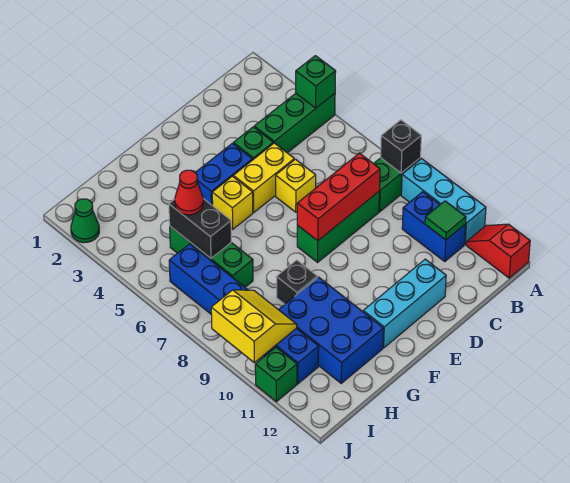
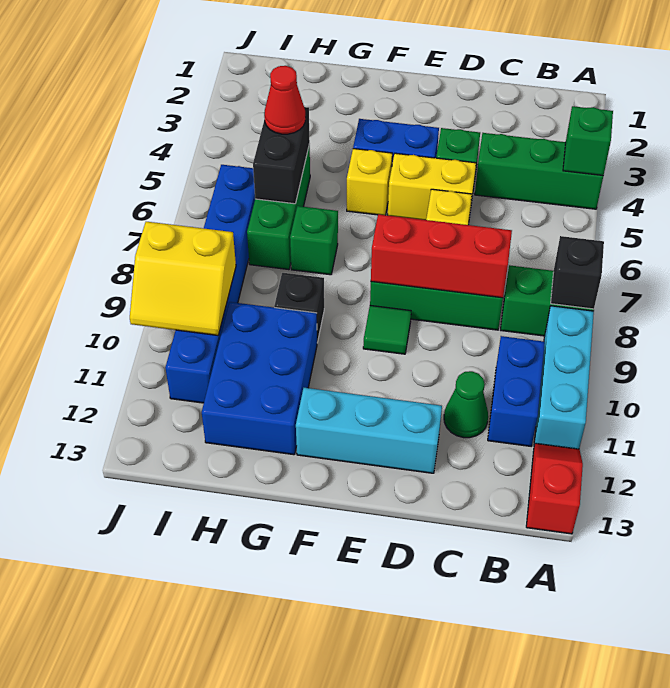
green 1x1 tile [425,201,466,240] -> green 1x1 tile moved to [363,305,411,354]
yellow 2x2 slope [211,290,297,363] -> yellow 2x2 slope turned to [130,222,236,335]
green 1x1 cone [71,199,99,243] -> green 1x1 cone moved to [444,371,488,438]
green 1x1 brick [255,347,297,402] -> green 1x1 brick moved to [290,206,338,275]

